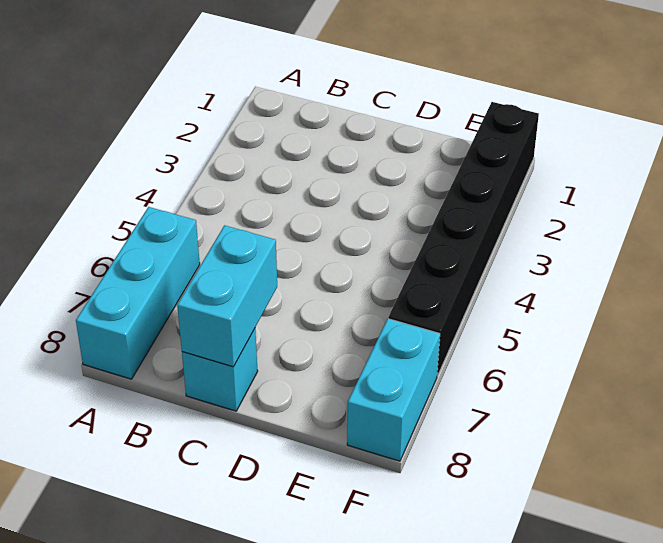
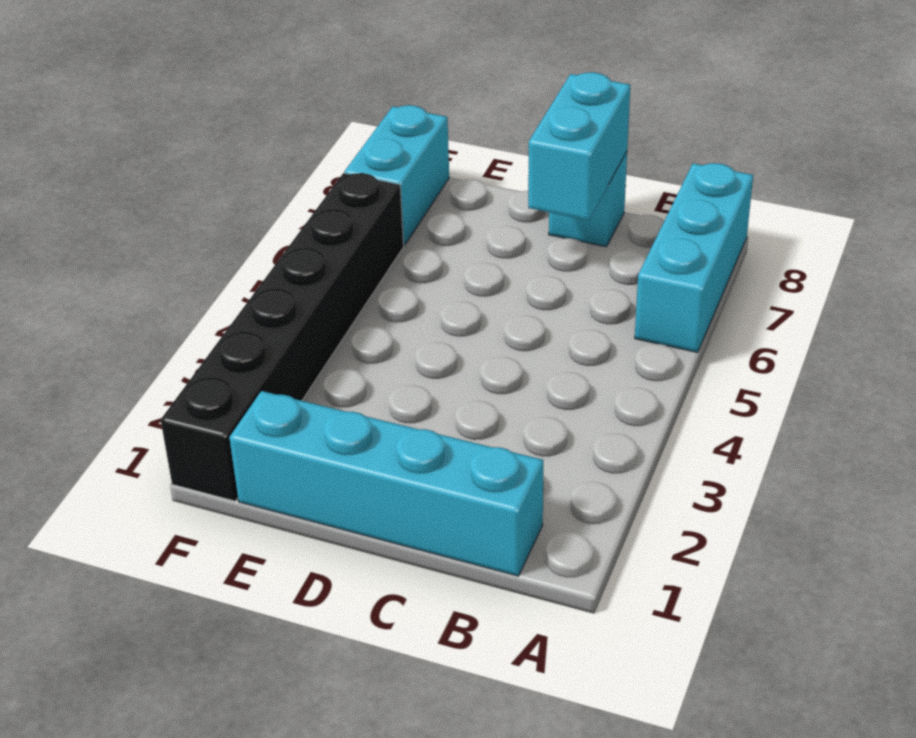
none -> cyan 1x4 brick [229,391,544,576]

